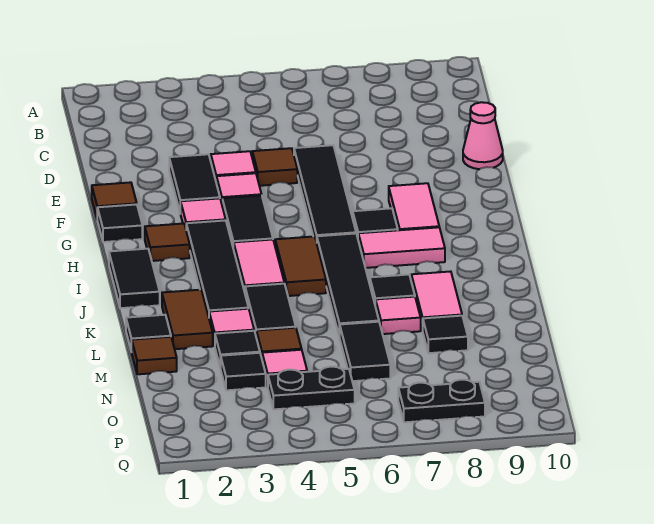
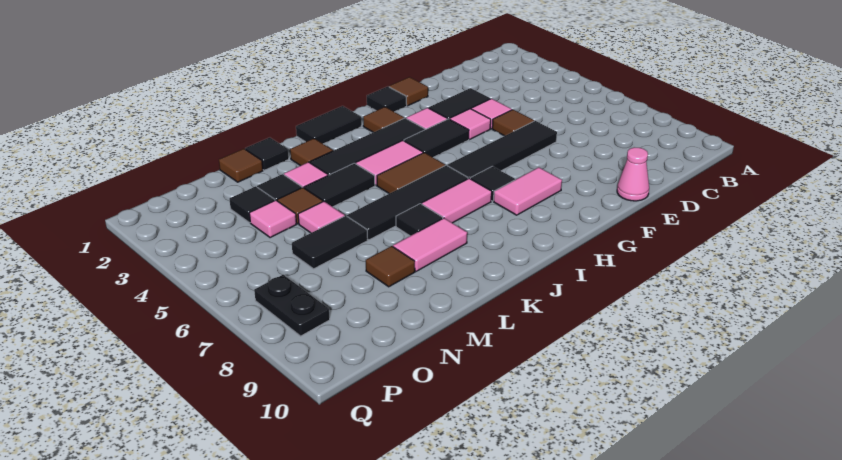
pink 1x2 tile [358,227,445,268] -> pink 1x2 tile turned to [422,178,492,223]
brown 1x2 tile [162,290,213,349] -> brown 1x1 tile [290,139,333,166]
pink 1x1 tile [376,297,421,334] -> pink 1x1 tile moved to [298,201,345,233]
black 1x1 tile [423,316,468,353] -> brown 1x1 tile [366,246,415,287]
black 1x2 plate [268,367,355,409] -> none

